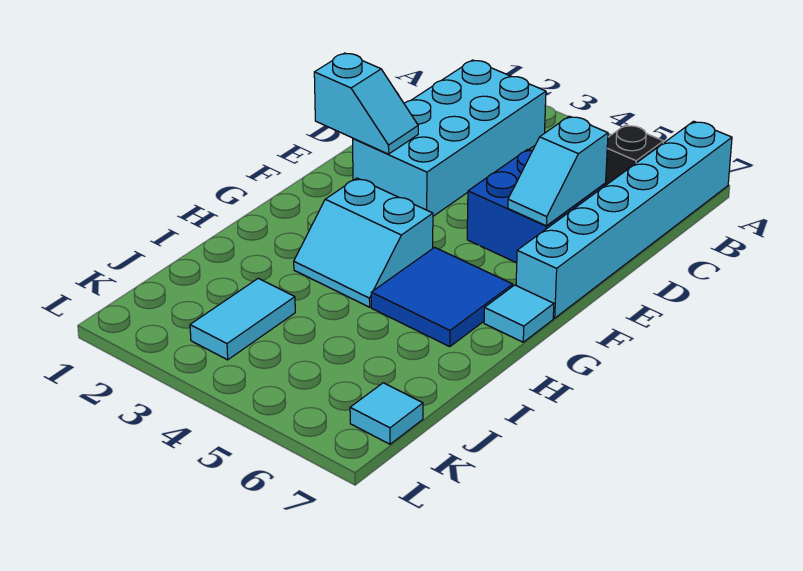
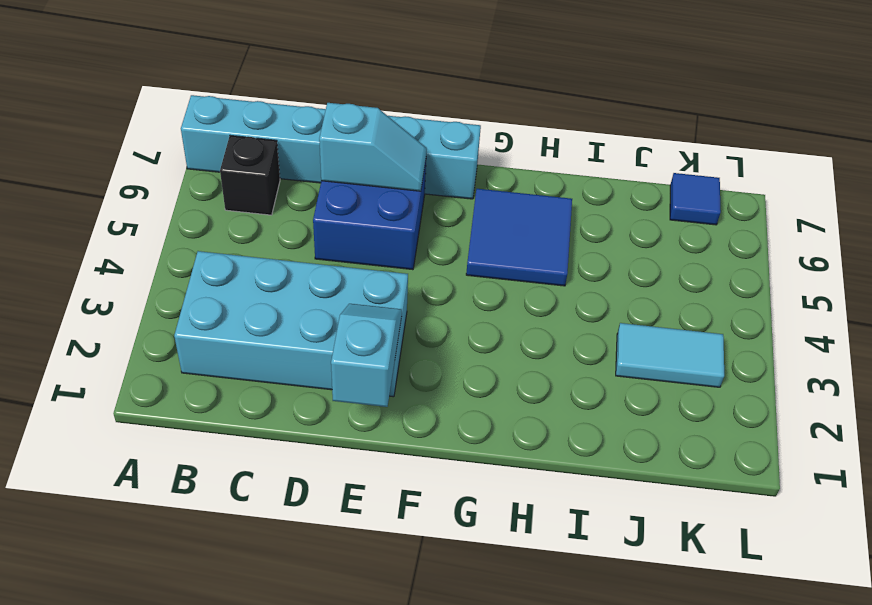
cyan 2x2 slope [294,178,433,307] -> none
cyan 1x1 tile [484,285,554,342] -> none
cyan 1x1 tile [350,383,423,444] -> blue 1x1 tile [670,173,721,225]

